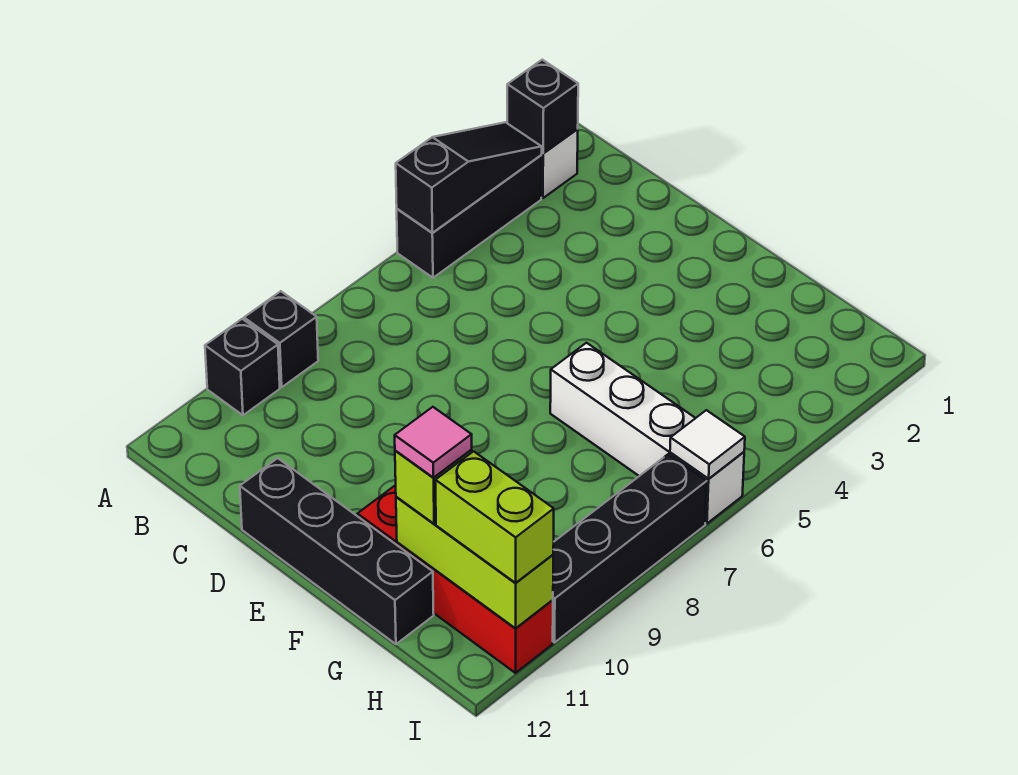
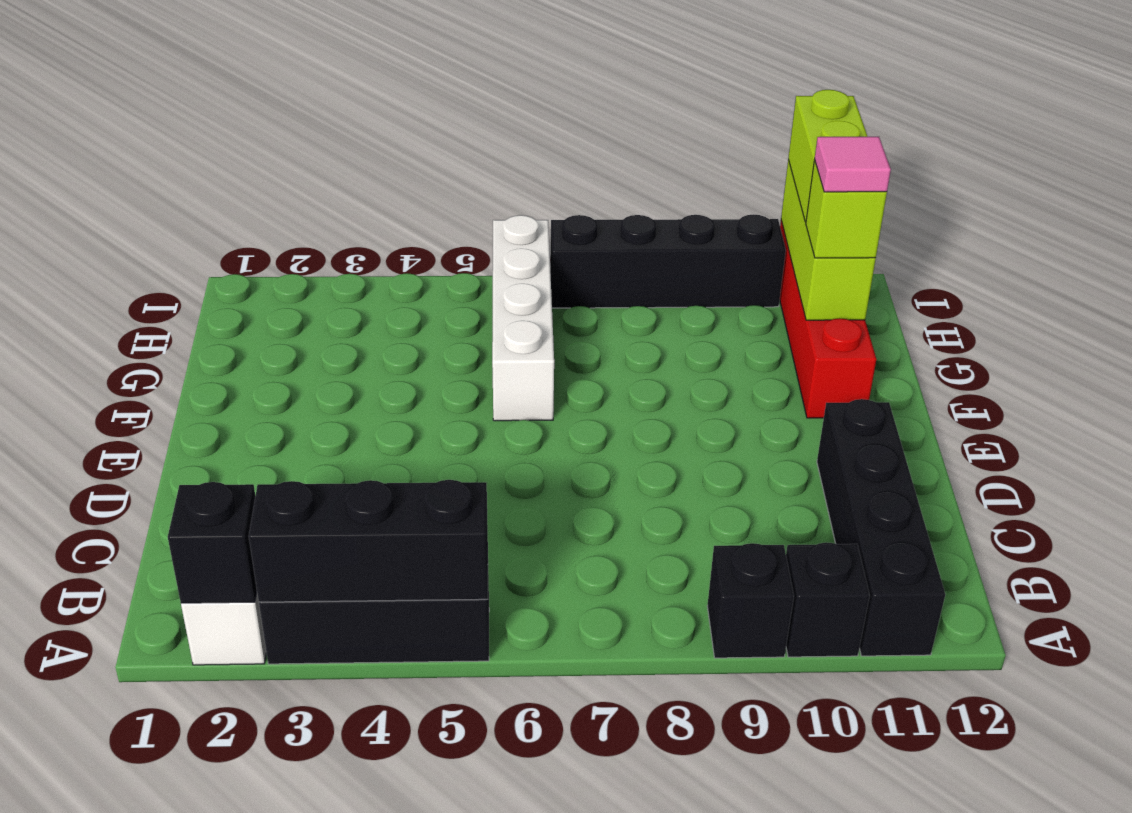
black 1x3 slope [396,122,542,233] -> black 1x3 brick [249,480,488,602]
black 1x4 brick [240,458,434,644] -> black 1x4 brick moved to [817,399,945,656]
white 1x1 tile [670,410,745,479] -> none

